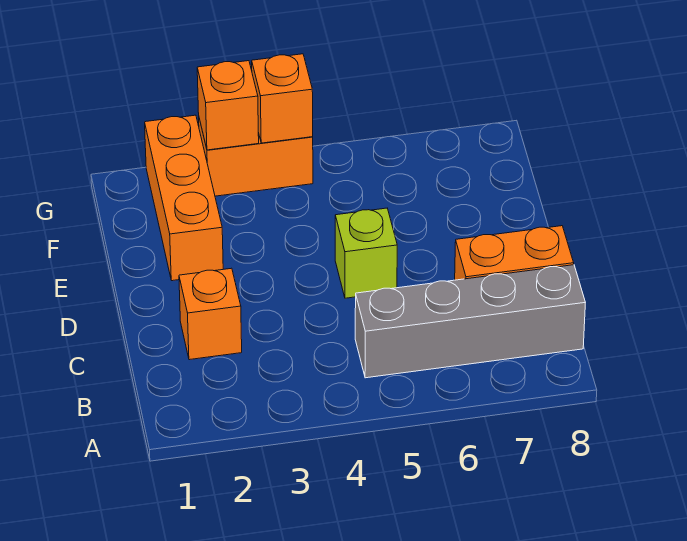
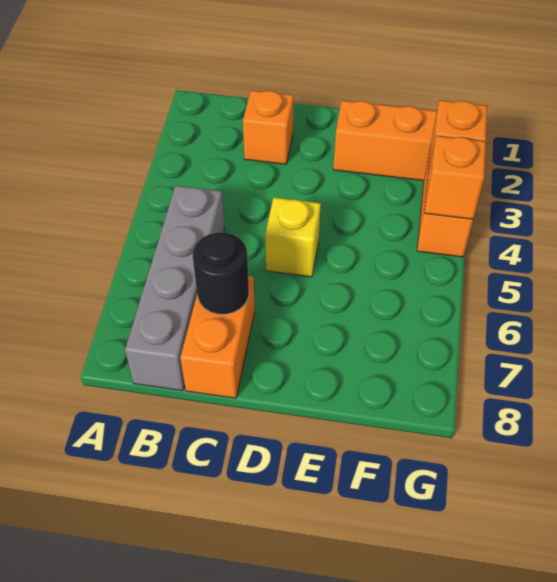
none -> black 1x1 round brick [193,232,249,314]
lime 1x1 brick [335,208,397,298] -> yellow 1x1 brick [265,197,321,277]

